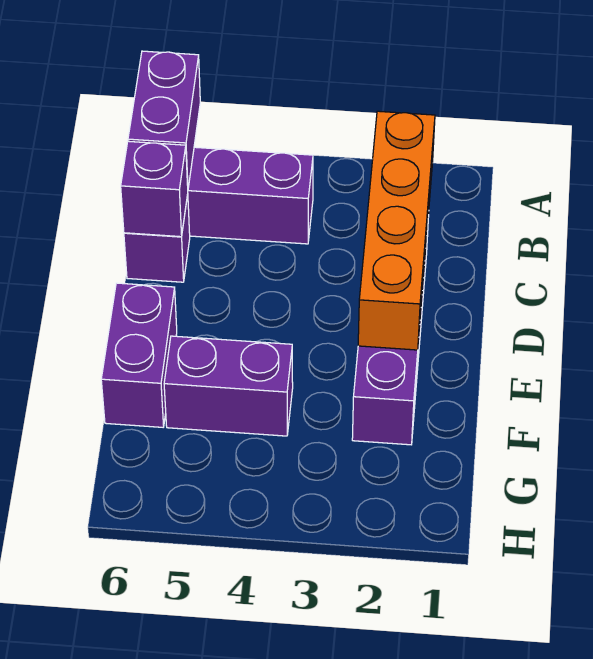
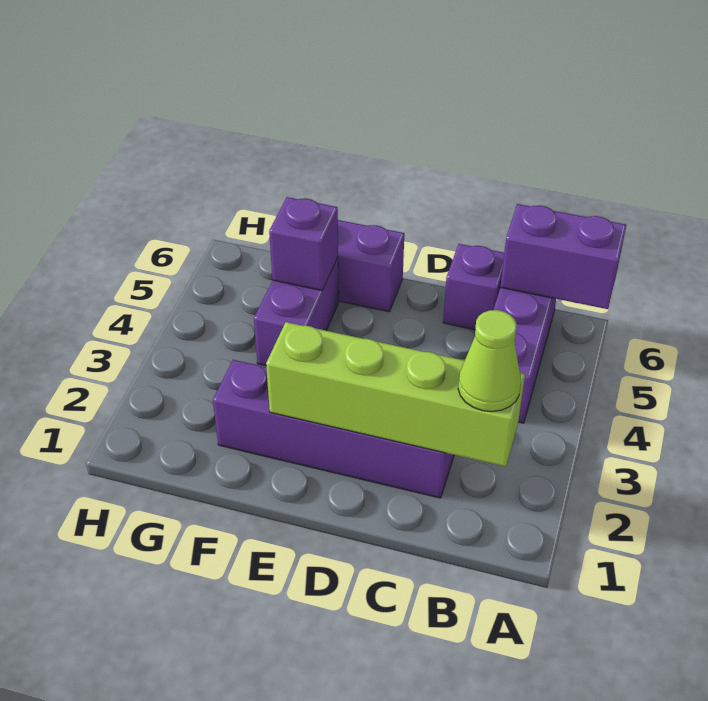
orange 1x4 brick [358,111,435,350] -> lime 1x4 brick [266,322,525,467]
none -> lime 1x1 cone [458,310,521,412]
purple 1x1 brick [121,141,188,237] -> purple 1x1 brick moved to [269,197,338,290]

